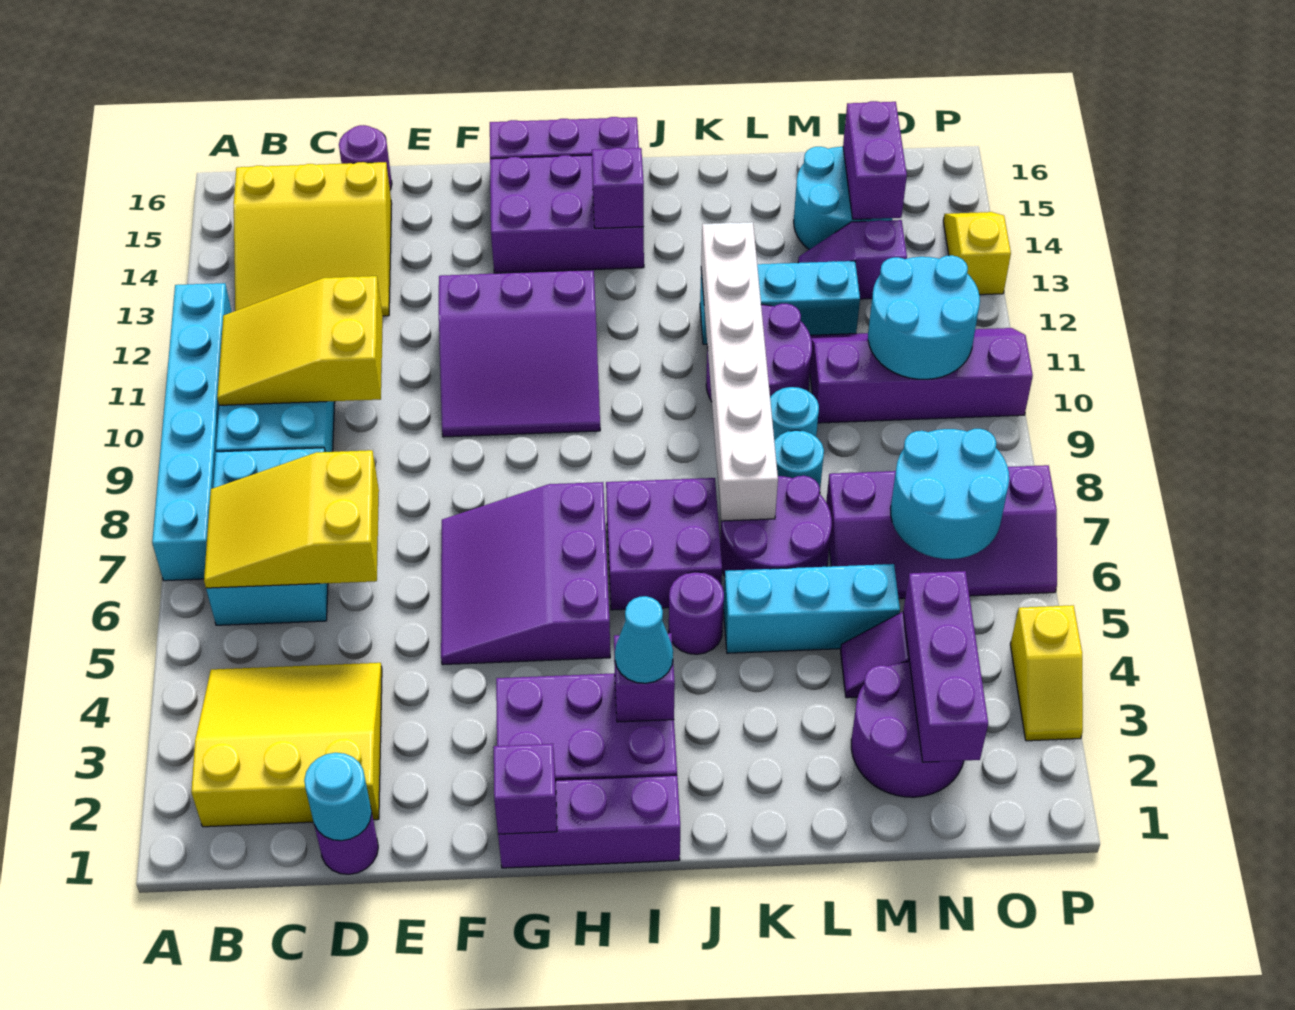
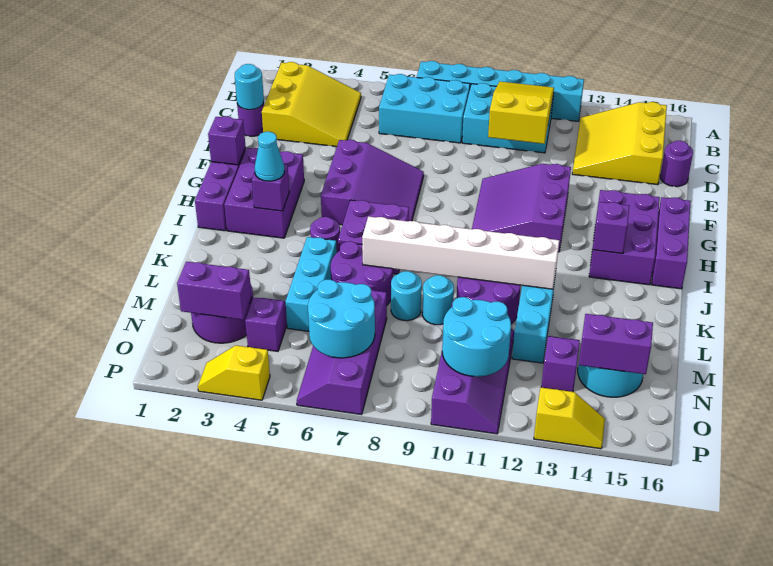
yellow 2x3 slope [204,450,379,588] -> none
purple 3x3 slope [441,482,610,665] -> purple 3x3 slope turned to [321,140,424,225]
purple 1x3 brick [903,571,988,762] -> purple 1x2 brick [177,262,252,320]

